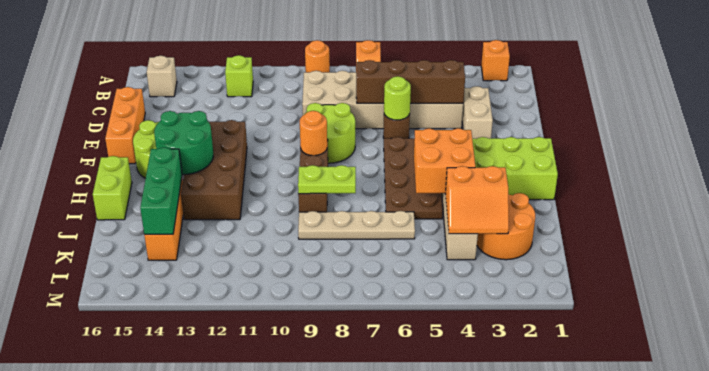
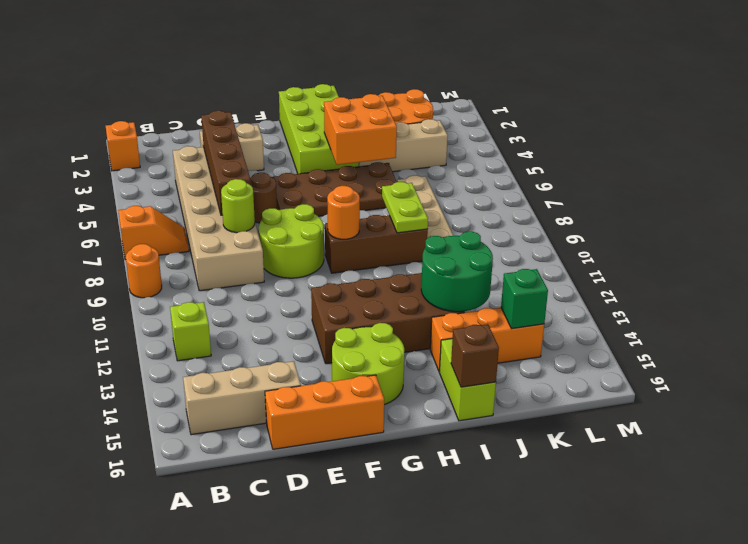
tan 1x1 brick [147,56,177,97] -> tan 1x3 brick [183,361,301,435]
lime 1x1 round brick [384,76,411,120] -> lime 1x1 round brick moved to [221,179,255,233]
green 2x2 round brick [154,111,213,175] -> green 2x2 round brick moved to [421,231,493,312]
lime 1x2 brick [93,156,132,220] -> lime 1x2 brick turned to [440,339,496,421]
green 1x3 brick [140,148,182,234] -> green 1x1 brick [501,269,548,329]
none -> brown 1x1 brick [451,324,499,387]
orange 2x2 slope [445,166,509,234] -> none

